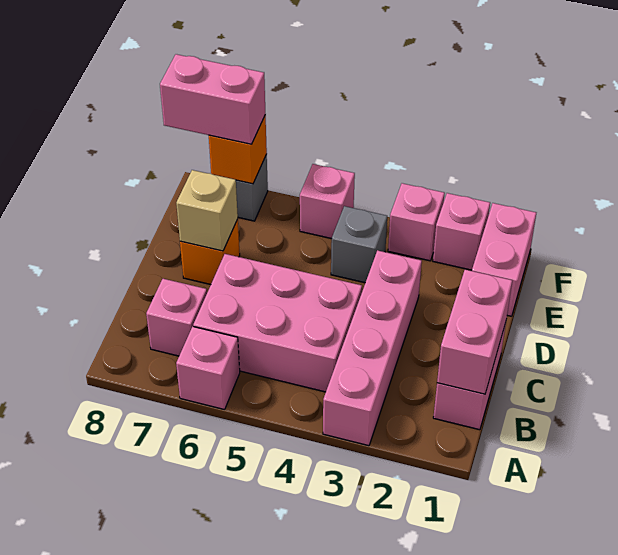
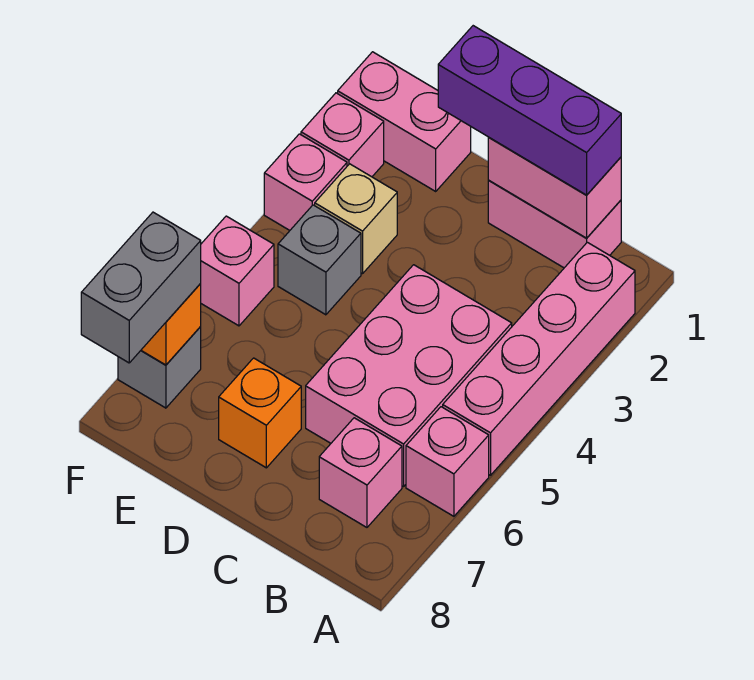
pink 1x4 brick [323,250,422,446] -> pink 1x4 brick turned to [443,242,635,475]
none -> purple 1x3 brick [438,26,621,195]
tan 1x1 brick [176,170,238,251] -> tan 1x1 brick moved to [315,164,397,274]
pink 1x2 brick [160,54,265,144] -> grey 1x2 brick [81,212,201,363]

